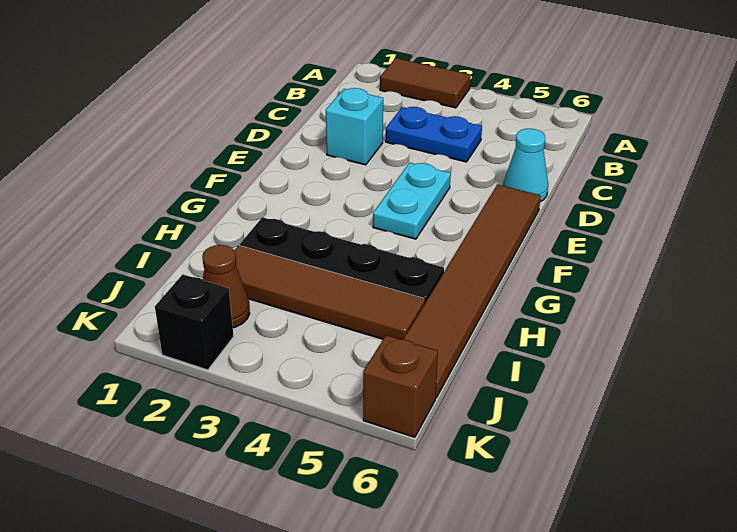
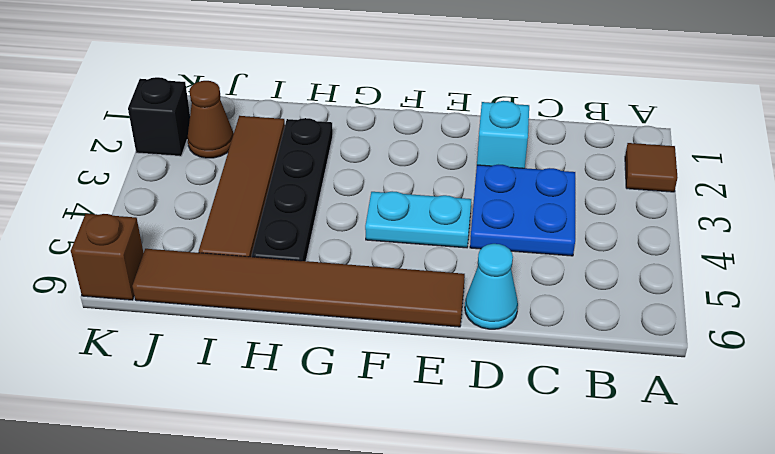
brown 1x2 tile [380,58,471,108] -> brown 1x1 tile [625,143,677,192]
blue 1x2 plate [386,107,482,162] -> blue 2x2 plate [470,165,575,256]

